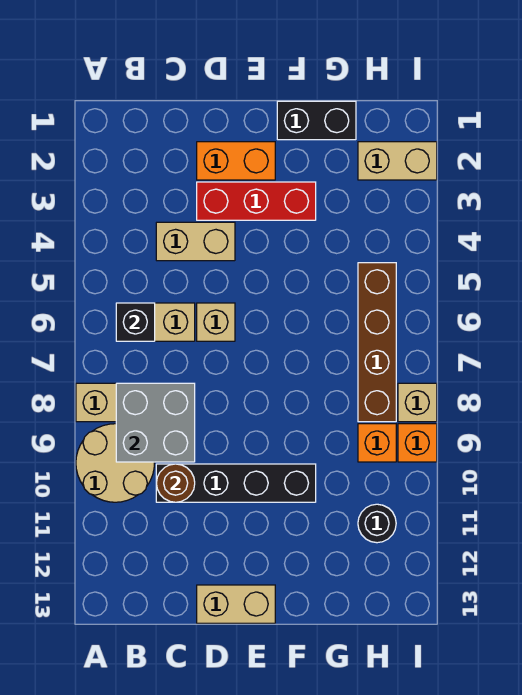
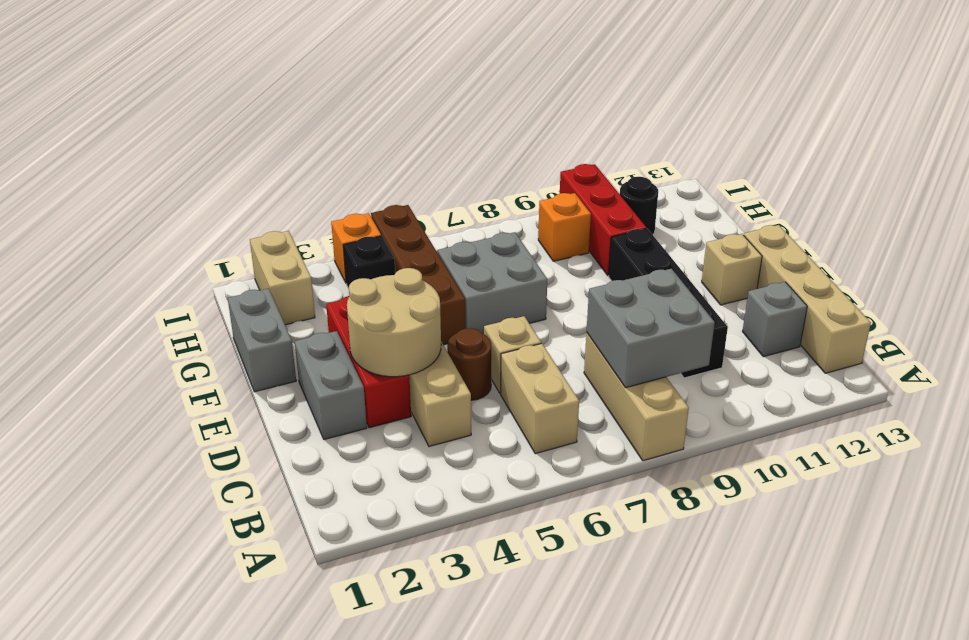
tan 2x2 round brick [76,424,154,502] -> tan 2x2 round brick moved to [347,268,441,377]
black 1x1 brick [116,303,155,341] -> black 1x1 brick moved to [343,236,395,288]
brown 1x1 round brick [156,464,195,502] -> brown 1x1 round brick moved to [447,328,491,400]
none -> grey 1x1 brick [742,282,807,357]
orange 1x2 brick [197,142,275,180] -> grey 1x2 brick [295,331,367,439]
tan 1x2 brick [197,585,275,623] -> tan 1x4 brick [744,225,871,373]
black 1x2 brick [277,101,356,140] -> grey 1x2 brick [228,288,296,392]
none -> grey 2x2 brick [438,232,547,334]
none -> red 1x3 brick [560,164,646,275]
brown 1x4 brick [358,263,396,422] -> brown 1x4 brick turned to [371,205,466,345]
tan 1x1 brick [398,383,437,422] -> tan 1x1 brick moved to [702,234,762,305]
orange 1x1 brick [398,424,437,462] -> orange 1x1 brick moved to [331,213,381,282]

